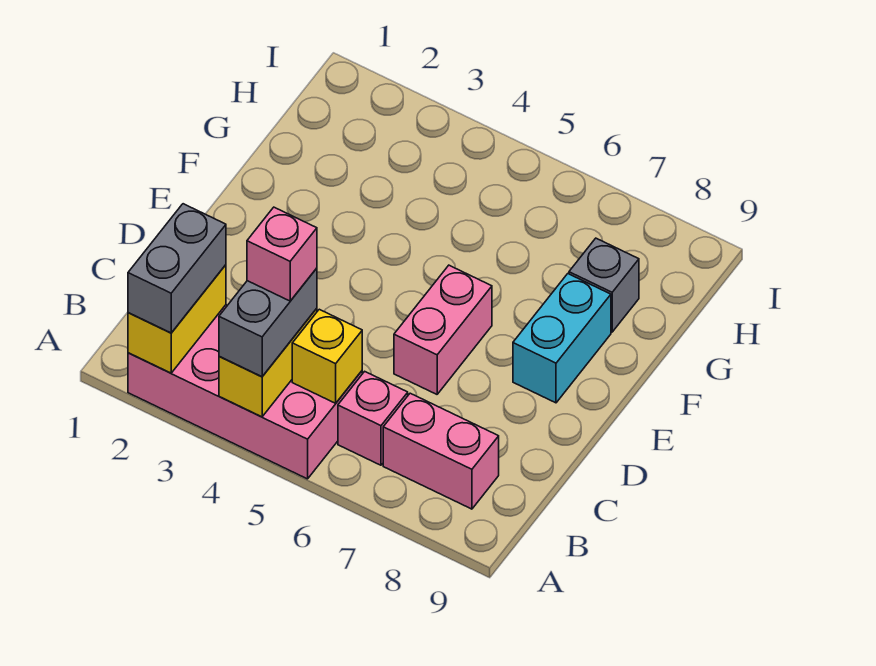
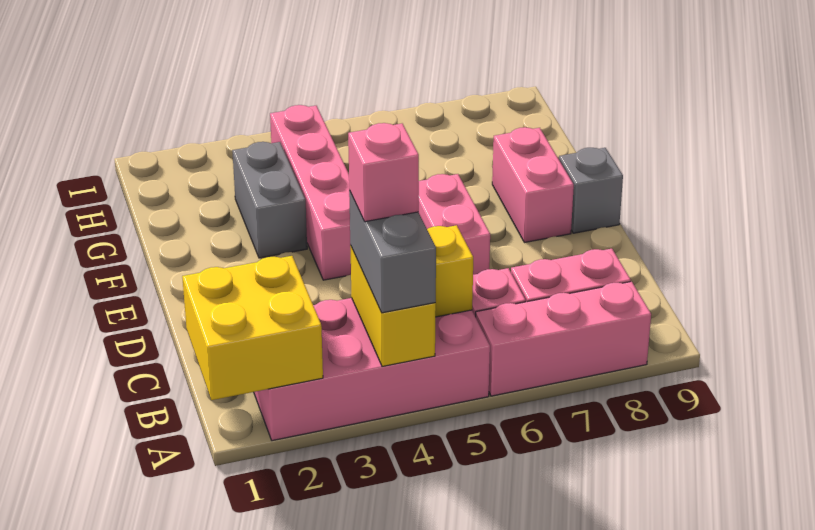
yellow 1x2 brick [128,265,226,373] -> yellow 2x2 brick [182,256,323,400]
grey 1x2 brick [128,204,226,333] -> grey 1x2 brick moved to [232,142,307,258]
none -> pink 1x3 brick [476,281,651,396]
none -> pink 1x4 brick [270,105,351,280]
cyan 1x2 brick [513,274,611,403] -> pink 1x2 brick [492,127,574,243]
grey 1x1 brick [569,238,639,332] -> grey 1x1 brick moved to [559,148,623,233]

